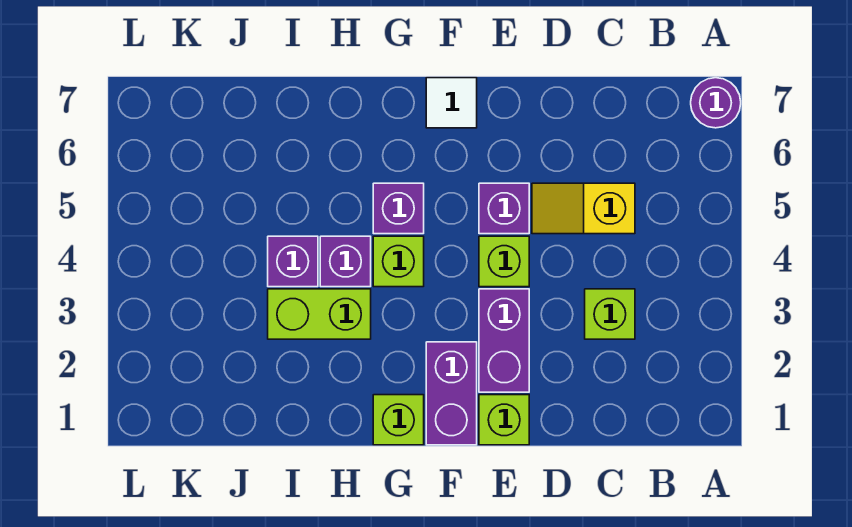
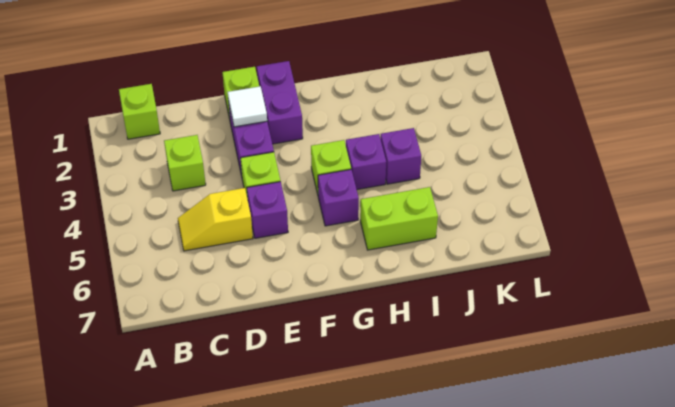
purple 1x1 round brick [691,78,741,128] -> none
yellow 1x2 slope [532,183,635,234] -> yellow 1x2 slope turned to [178,188,253,251]
white 1x1 tile [426,78,477,128] -> white 1x1 tile moved to [228,86,267,127]
lime 1x1 brick [373,395,424,445] -> lime 1x1 brick moved to [119,84,160,139]
lime 1x2 brick [268,289,371,339] -> lime 1x2 brick moved to [360,187,438,250]

